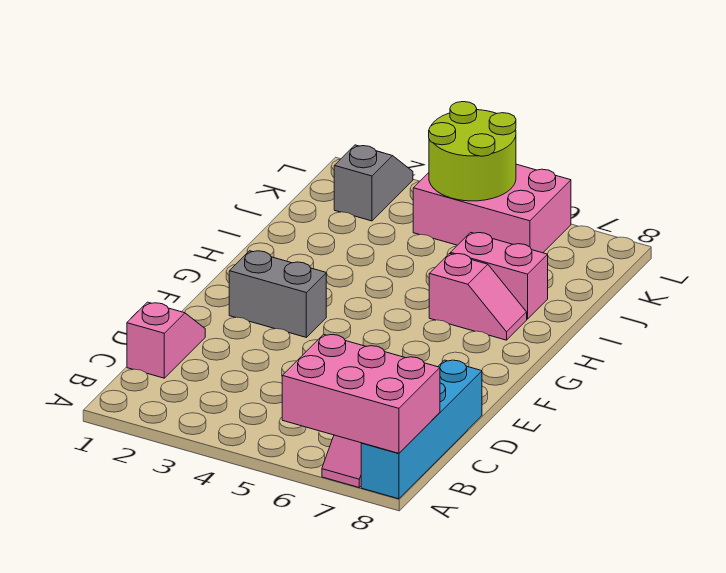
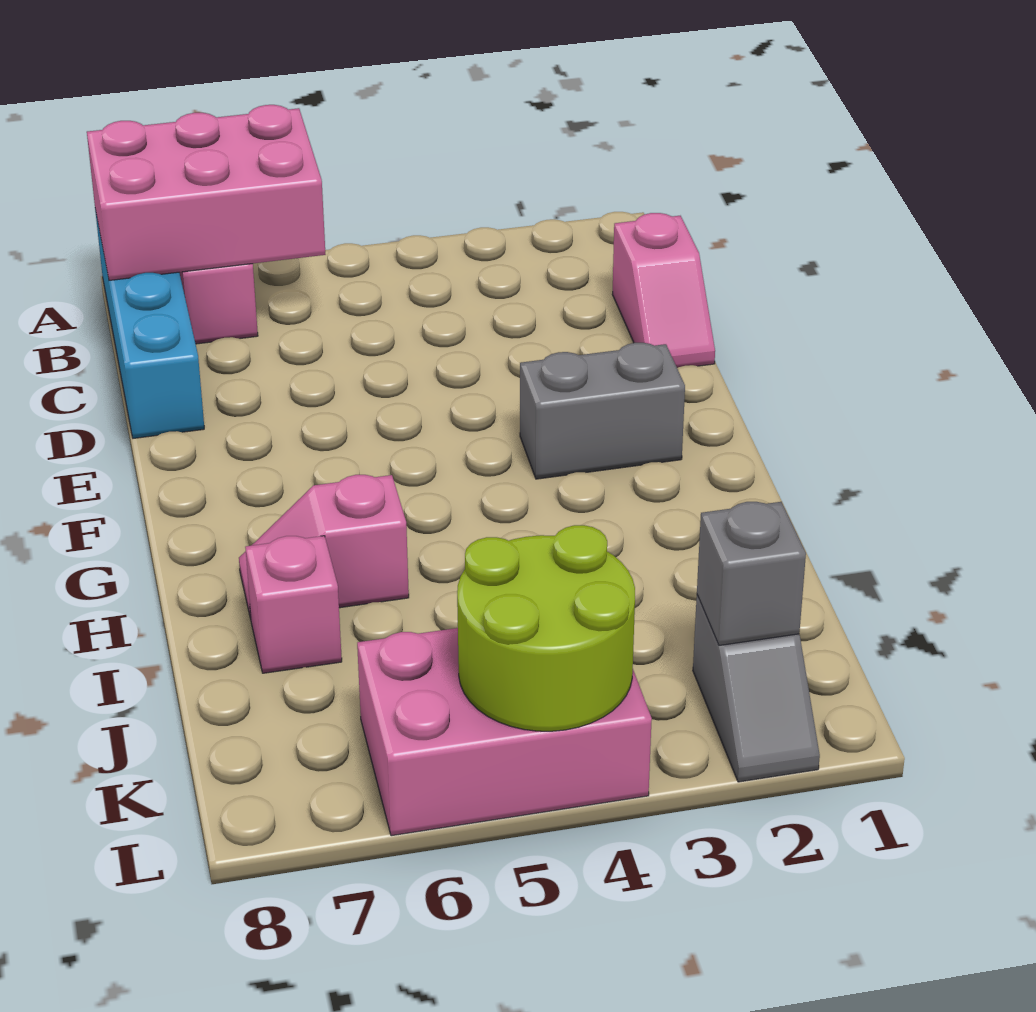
pink 1x2 brick [450,232,548,319] -> pink 1x1 brick [245,536,342,673]
none -> grey 1x1 brick [697,502,806,645]

